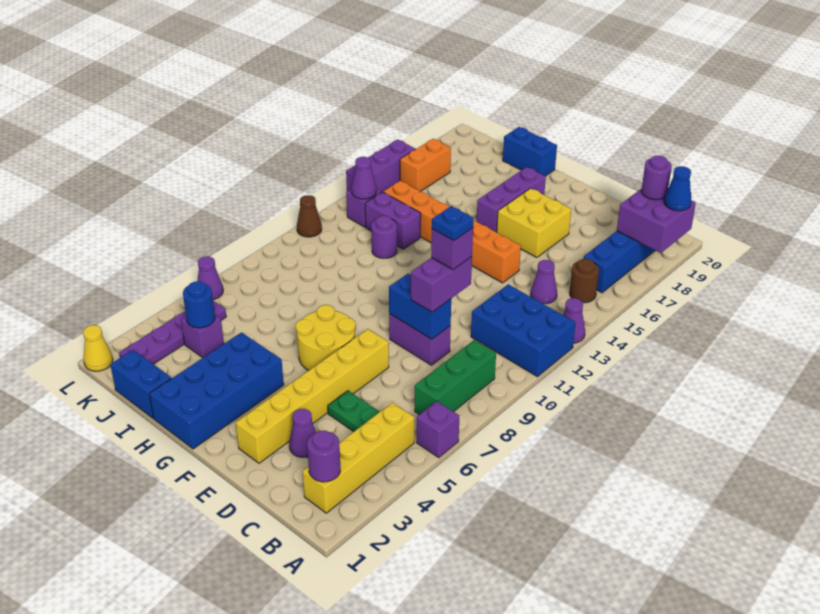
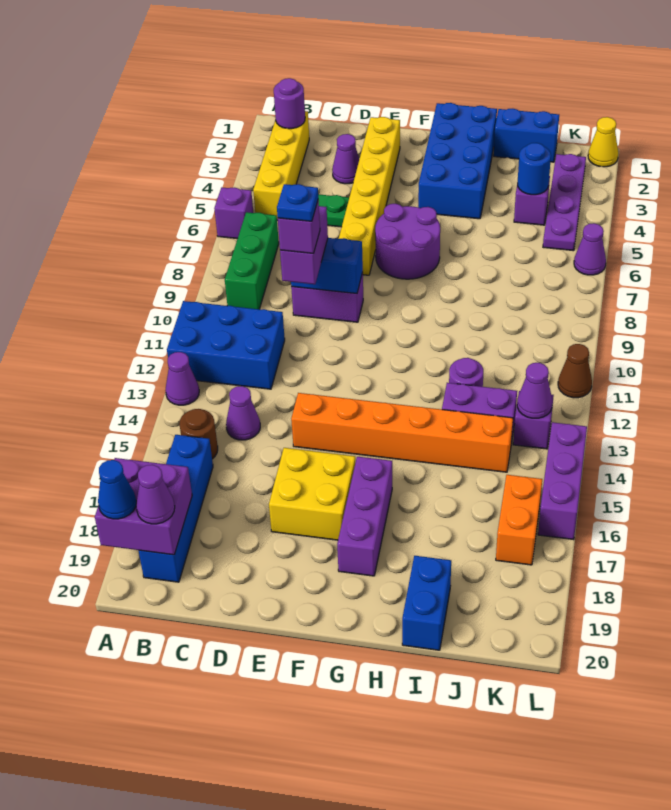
purple 1x1 round brick [641,156,672,200] -> purple 1x1 cone [136,465,175,524]
yellow 2x2 round brick [296,305,355,371] -> purple 2x2 round brick [375,204,440,279]
blue 1x2 brick [503,127,557,176] -> blue 1x2 brick turned to [402,556,451,650]

